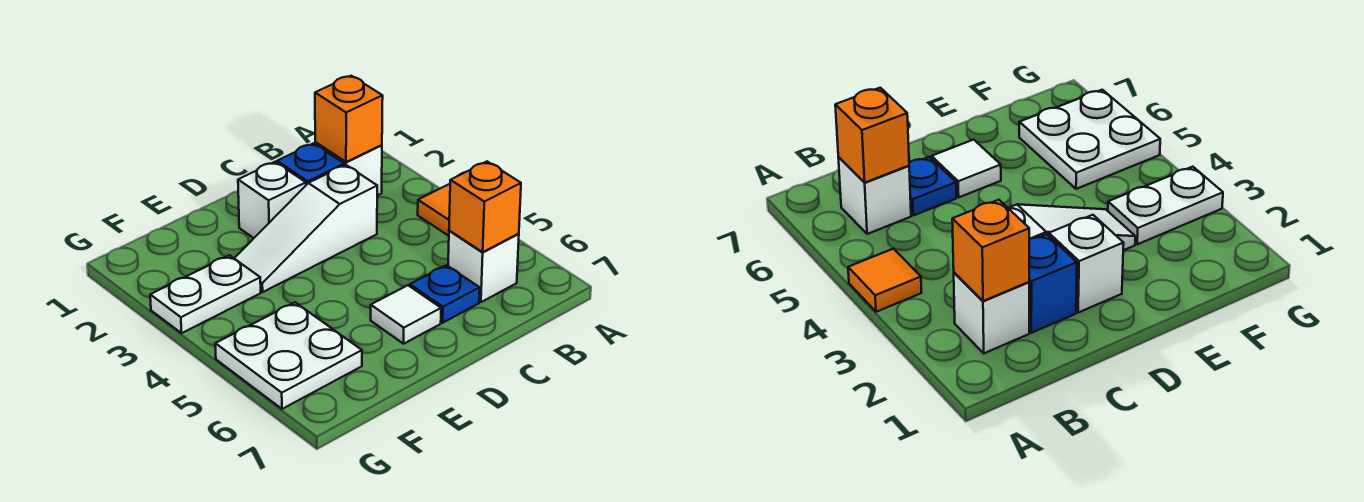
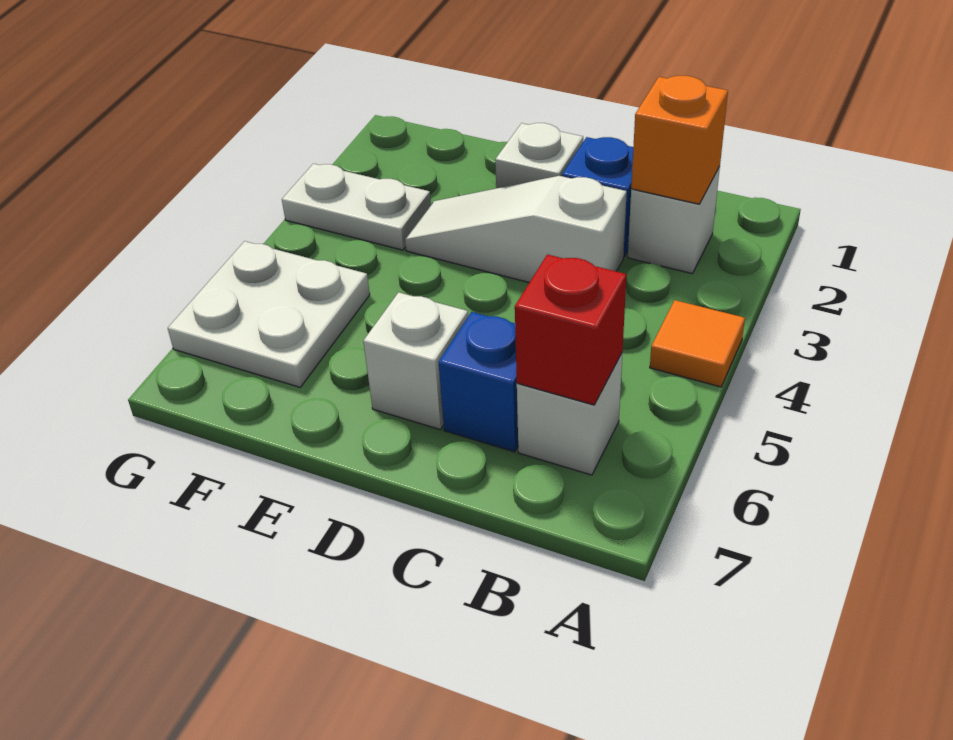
orange 1x1 brick [449,162,521,252] -> red 1x1 brick [515,254,627,405]
blue 1x1 plate [410,265,480,323] -> blue 1x1 brick [439,312,518,452]
white 1x1 tile [371,285,441,344] -> white 1x1 brick [363,292,468,430]

